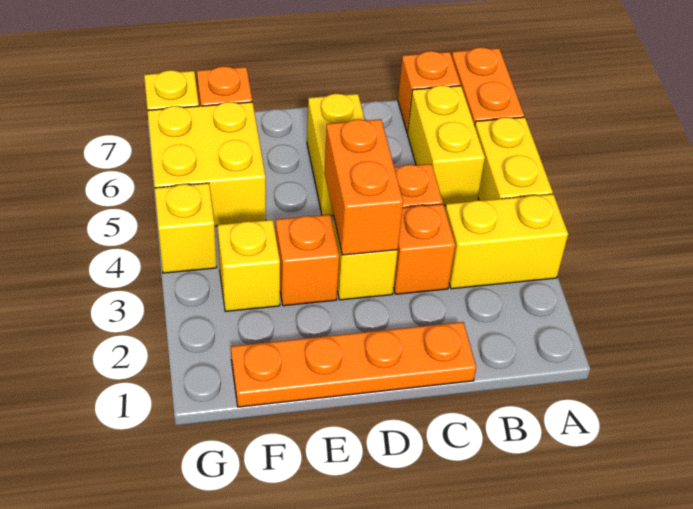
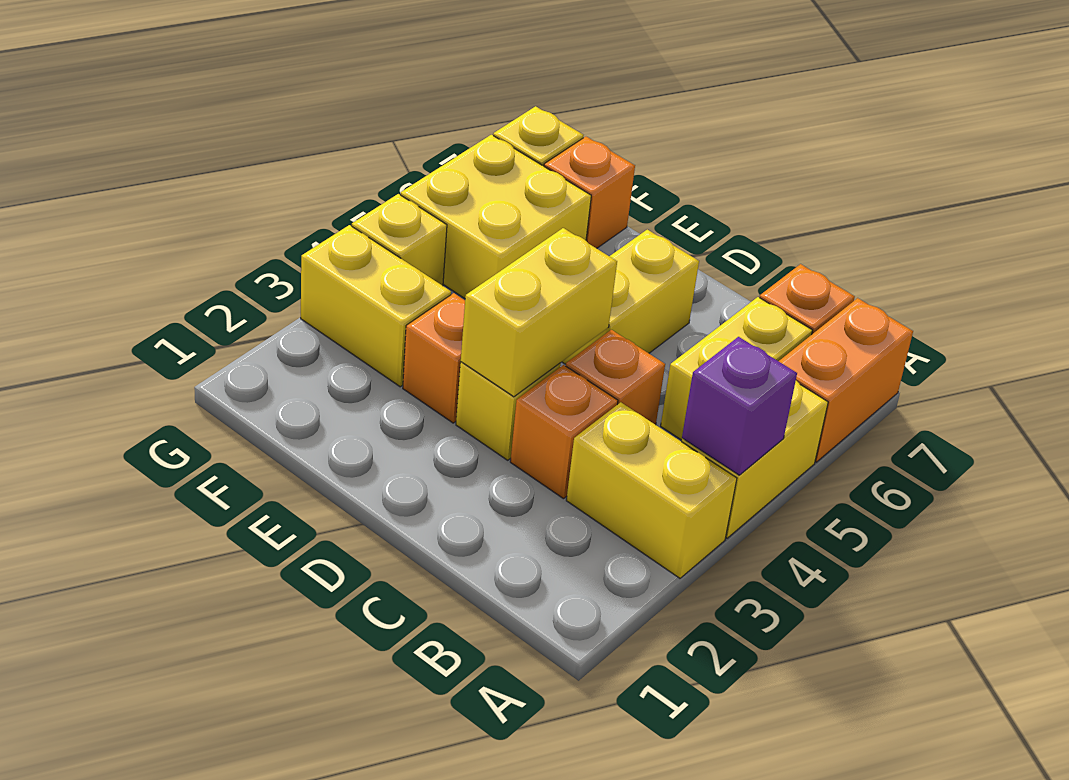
none -> purple 1x1 brick [682,337,797,475]
orange 1x4 plate [231,322,476,407] -> none
orange 1x2 brick [325,119,403,255] -> yellow 1x2 brick [461,228,617,397]
yellow 1x1 brick [218,220,280,311] -> yellow 1x2 brick [301,225,451,387]

